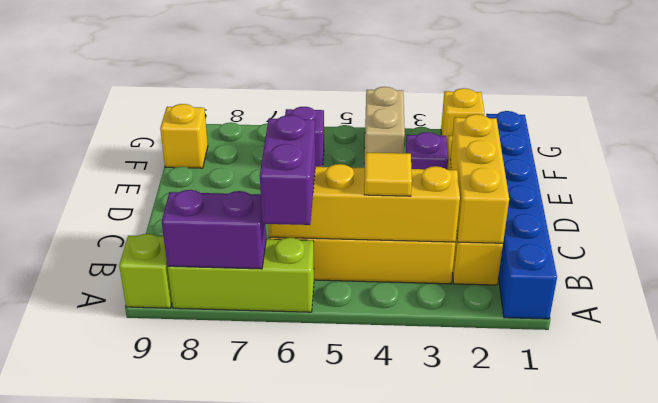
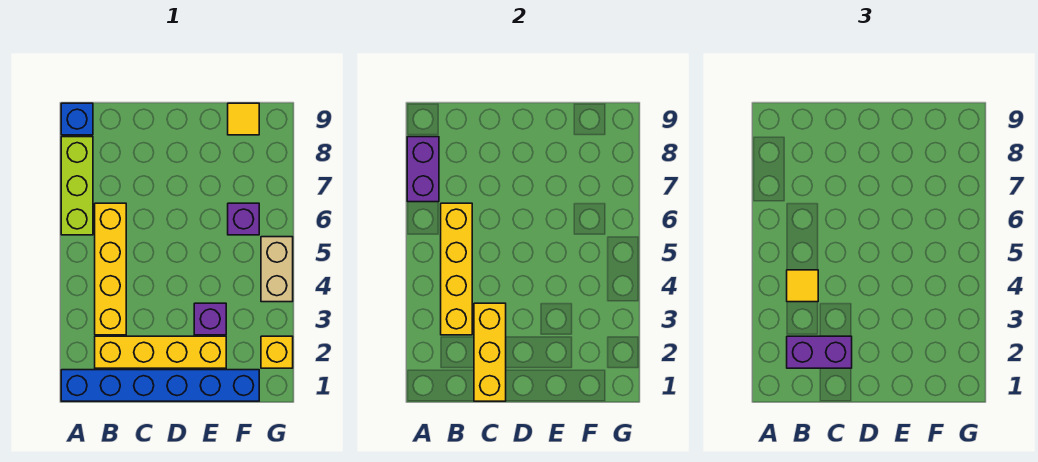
purple 1x2 brick [260,115,315,225] -> purple 1x2 brick moved to [787,336,852,368]
lime 1x1 brick [119,234,172,308] -> blue 1x1 brick [61,103,93,135]
yellow 1x3 brick [450,114,509,243] -> yellow 1x3 brick turned to [474,303,506,401]
tan 1x2 brick [364,87,405,168] -> tan 1x2 brick turned to [261,237,293,302]
yellow 1x1 brick [160,104,208,168] -> yellow 1x1 tile [228,103,259,135]

